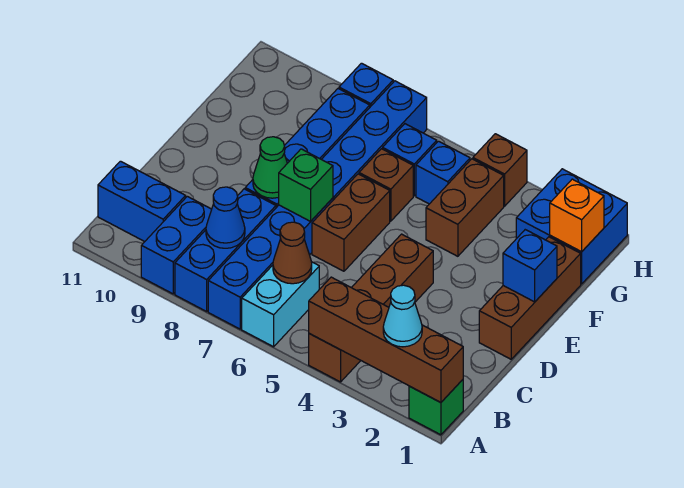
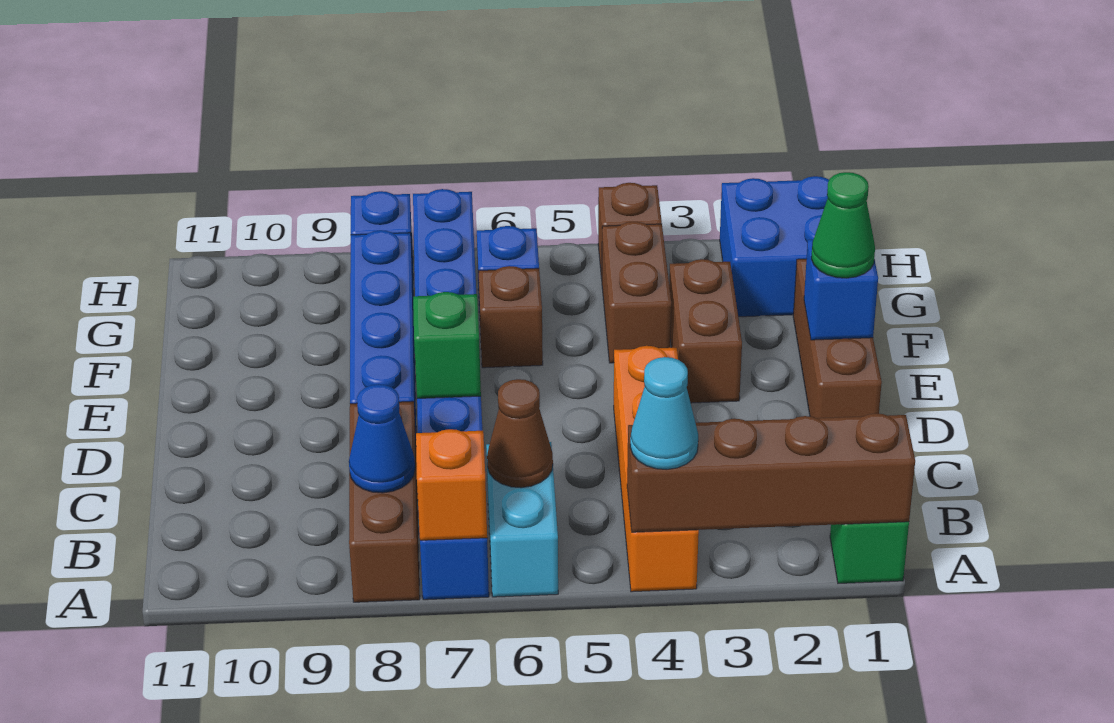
cyan 1x1 cone [383,285,422,347] -> cyan 1x1 cone moved to [630,357,698,469]
brown 1x4 brick [309,234,433,382] -> orange 1x4 brick [614,346,699,592]
blue 1x3 brick [175,189,276,311] -> brown 1x3 brick [349,401,420,602]
blue 1x2 brick [141,196,212,294] -> none
blue 1x2 brick [98,161,186,242] -> none
brown 1x2 brick [312,174,390,271] -> brown 1x2 brick moved to [669,259,742,403]
green 1x1 cone [253,137,287,198] -> green 1x1 cone moved to [811,172,875,278]
orange 1x1 brick [550,179,604,252] -> orange 1x1 brick moved to [416,429,487,540]
blue 1x1 brick [416,141,470,204] -> none

